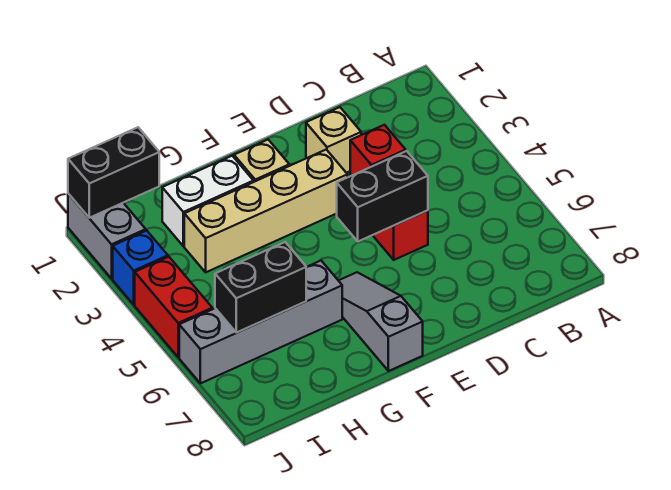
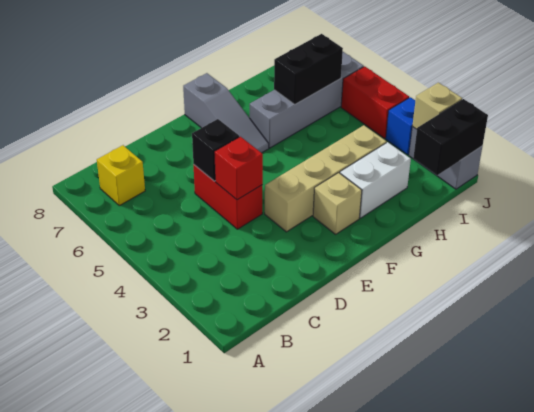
none -> yellow 1x1 brick [97,145,145,206]
tan 1x1 brick [306,107,361,173] -> tan 1x1 brick moved to [412,83,462,129]
black 1x2 brick [337,151,428,241] -> black 1x1 brick [192,119,239,181]

